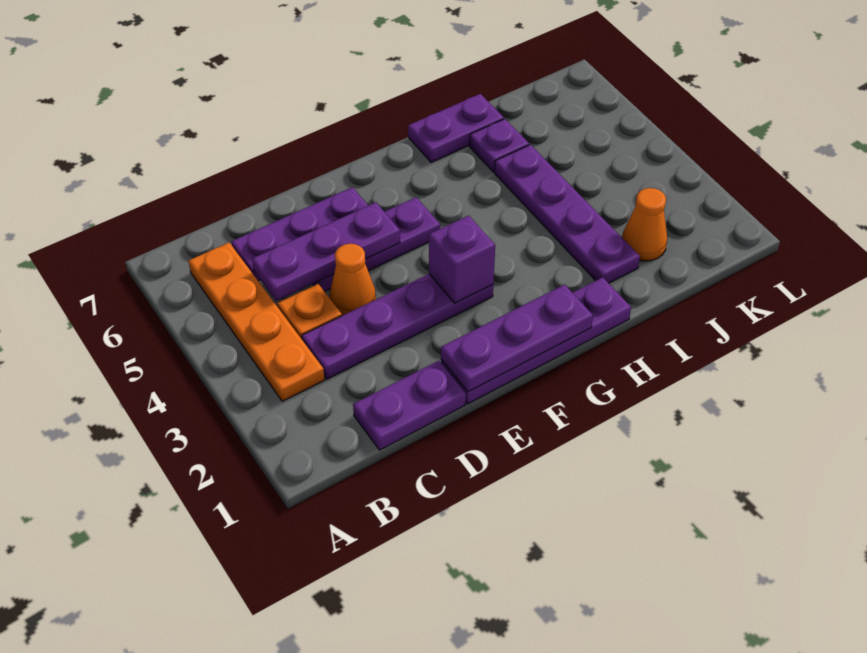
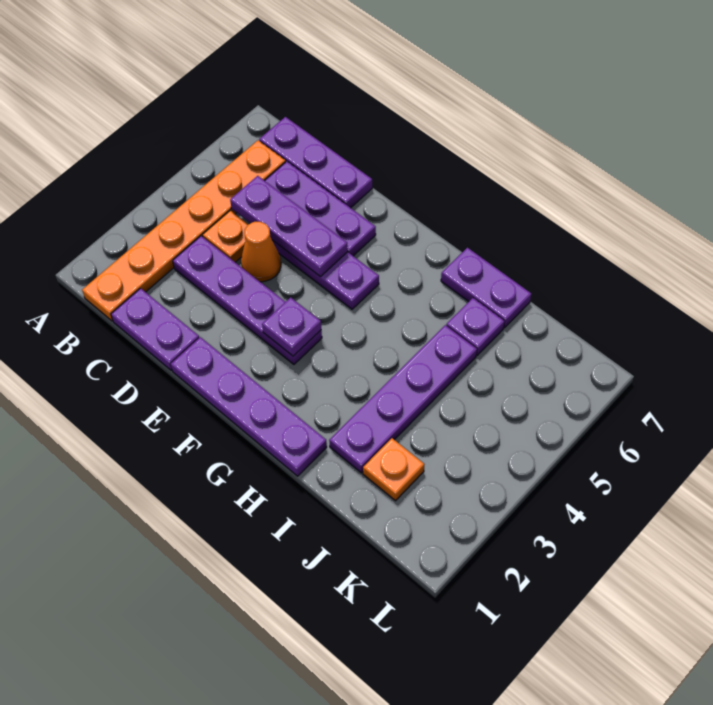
orange 1x4 plate [189,243,325,401] -> orange 1x6 plate [82,140,286,321]
purple 1x3 plate [441,285,593,392] -> purple 1x3 plate moved to [259,117,372,208]
purple 1x1 brick [429,216,495,303] -> purple 1x1 plate [262,297,321,356]
orange 1x1 cone [622,188,667,261] -> orange 1x1 plate [363,438,425,501]

